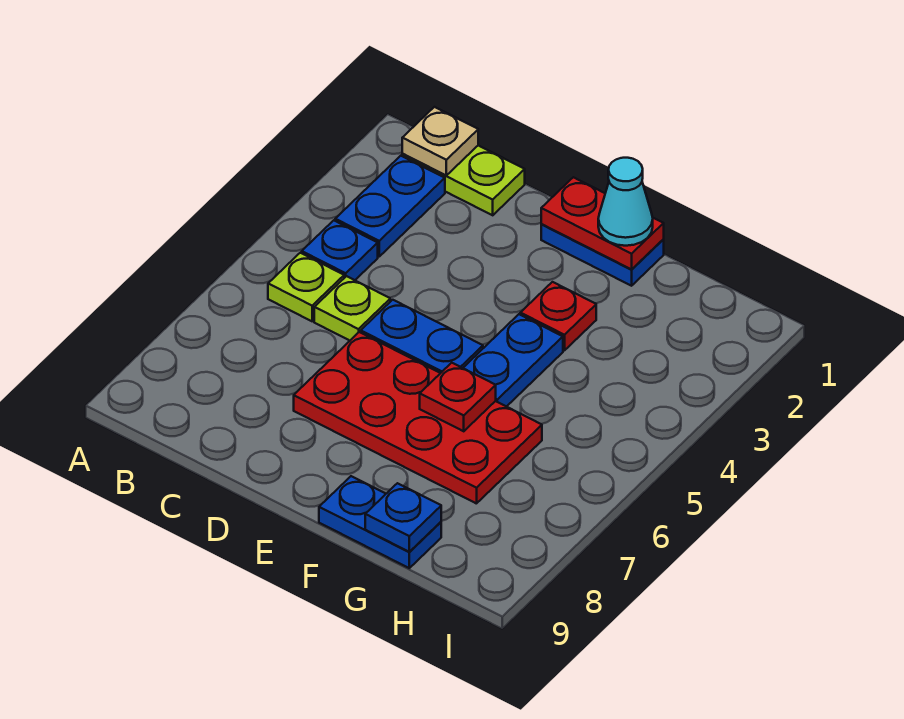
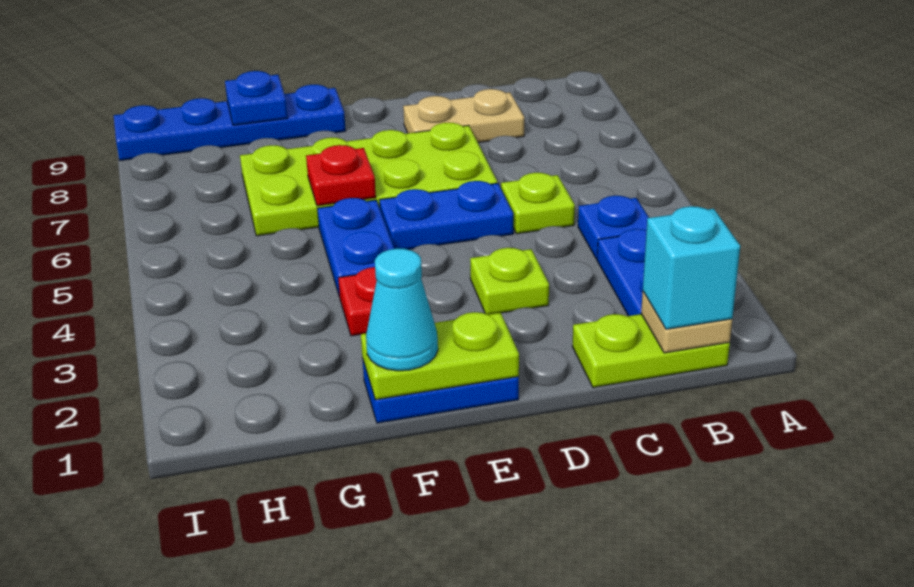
none -> cyan 1x1 brick [643,206,740,329]
lime 1x1 plate [268,253,344,321] -> lime 1x1 plate moved to [470,248,549,315]
none -> tan 1x2 plate [403,89,524,143]
red 2x4 plate [294,332,542,504] -> lime 2x4 plate [240,123,497,236]
red 1x2 plate [541,177,664,269] -> lime 1x2 plate [361,312,519,400]
blue 1x2 plate [319,476,441,568] -> blue 1x4 plate [114,85,346,160]

